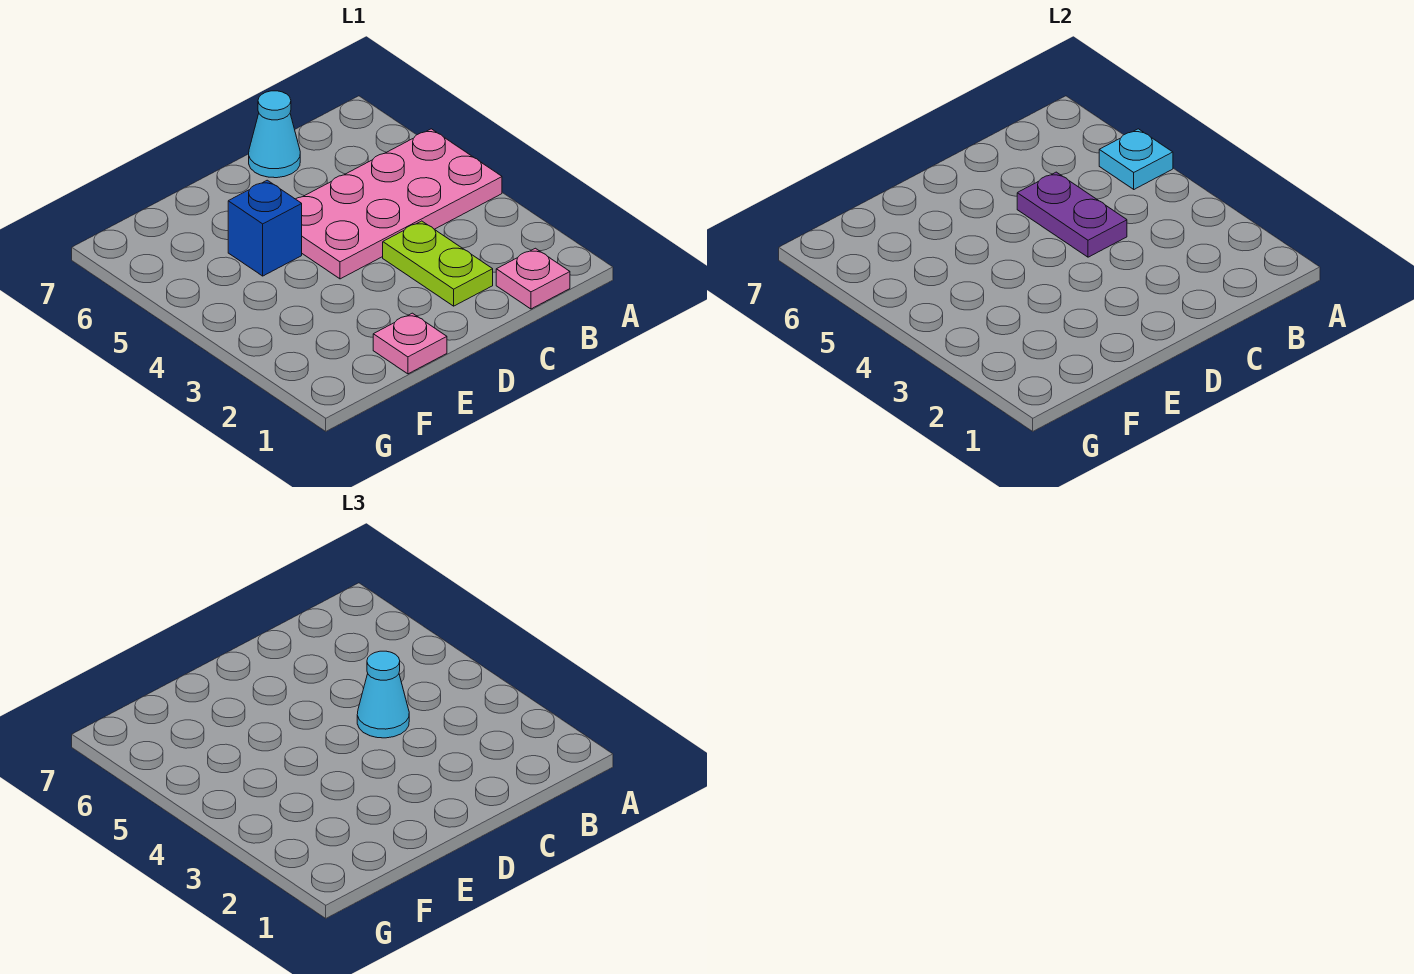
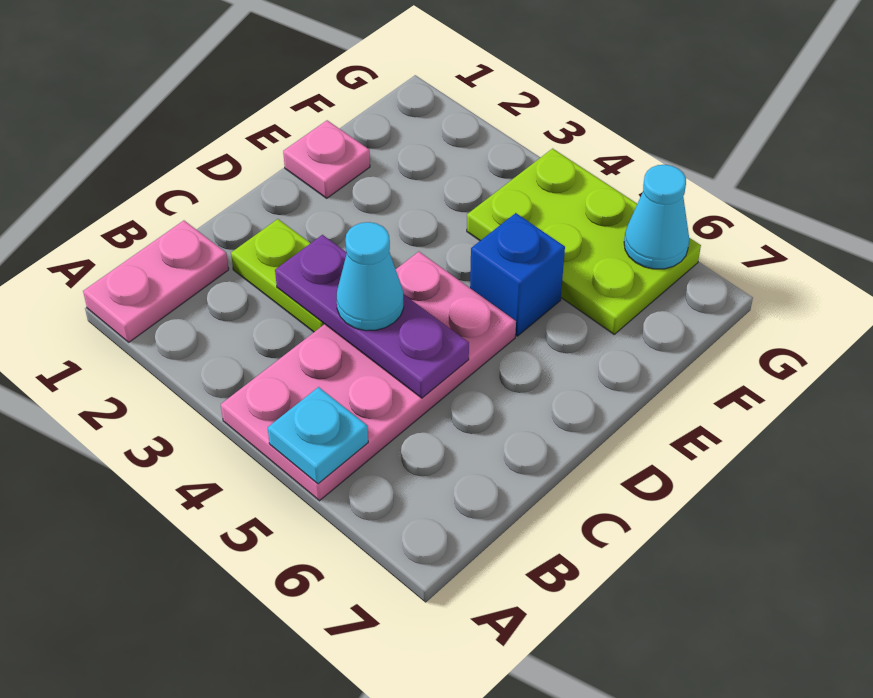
pink 1x1 plate [496,248,570,309] -> pink 1x2 plate [83,221,229,342]
purple 1x2 plate [1017,172,1127,257] -> purple 1x3 plate [275,235,469,398]
cyan 1x1 cone [249,91,300,178] -> cyan 1x1 cone moved to [624,165,689,269]
none -> lime 2x3 plate [467,149,701,334]

